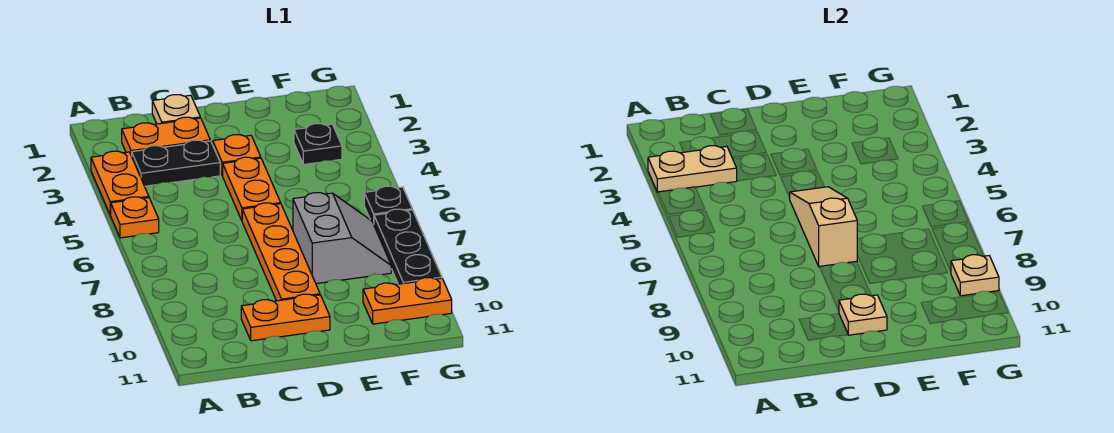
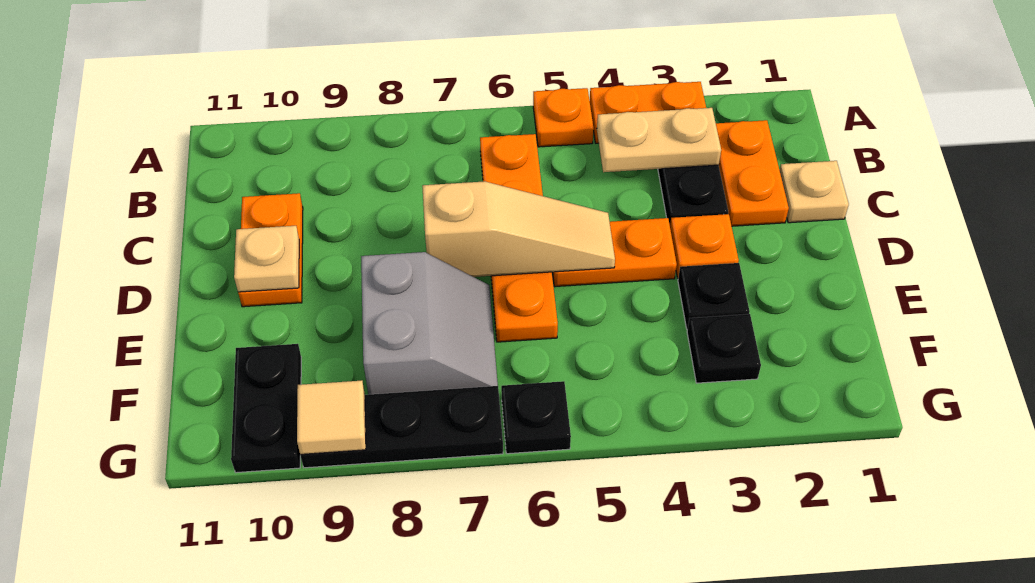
tan 1x2 plate [648,146,737,192] -> tan 1x2 plate turned to [597,108,721,172]
orange 1x4 plate [242,203,320,301] -> orange 1x4 plate turned to [480,134,558,342]
none -> black 1x1 plate [678,263,750,330]
grey 2x2 slope [293,193,391,284] -> grey 2x2 slope turned to [361,252,498,395]
orange 1x2 plate [363,278,452,324] -> black 1x2 plate [231,344,301,473]
tan 1x1 plate [951,255,999,296] -> tan 1x1 tile [297,381,366,454]

